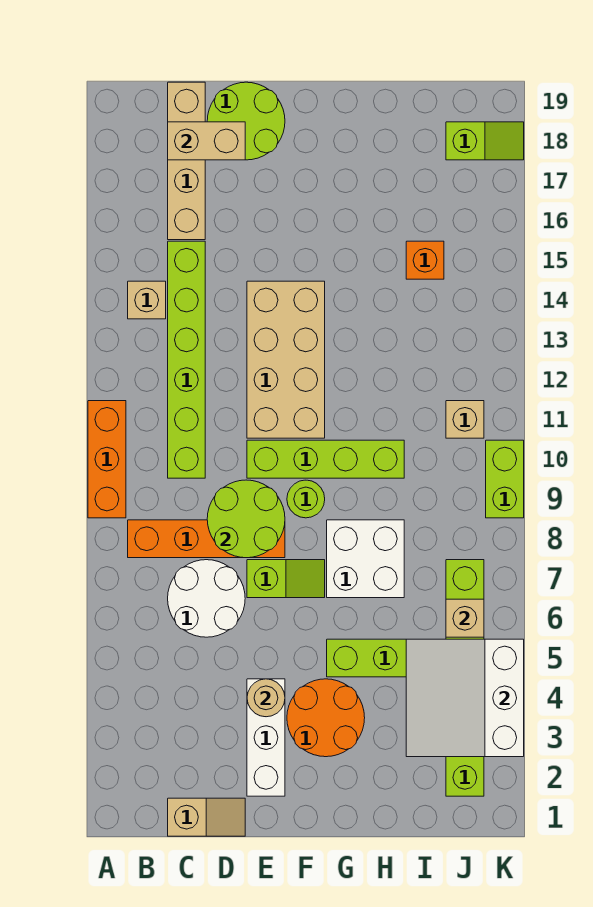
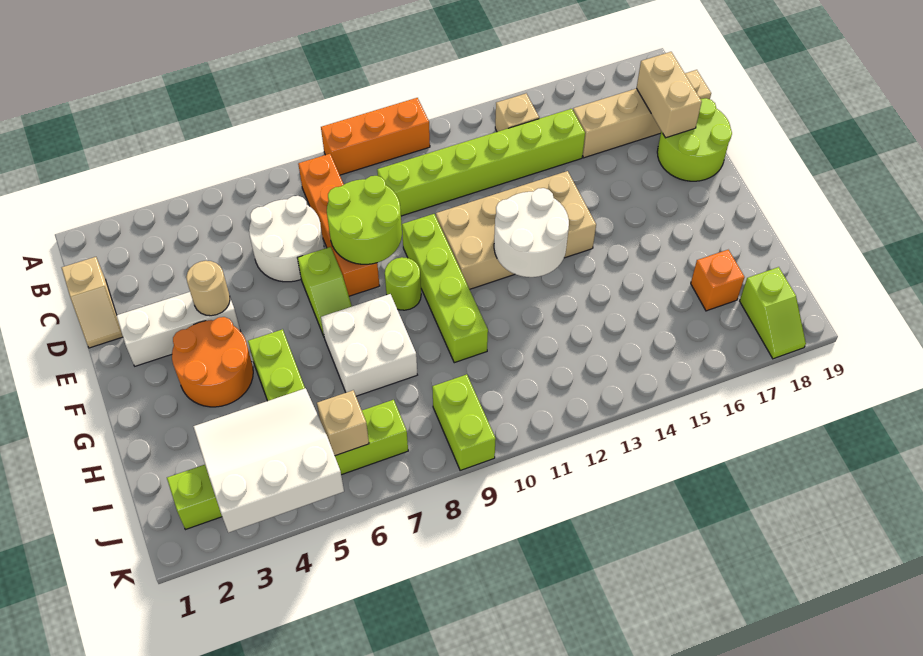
none -> white 2x2 round brick [494,188,569,277]
orange 1x1 brick [406,241,444,279] -> orange 1x1 brick moved to [691,250,745,311]
tan 1x1 brick [446,401,484,438] -> none
lime 1x2 brick [486,440,524,518] -> lime 1x2 brick turned to [432,374,496,471]

